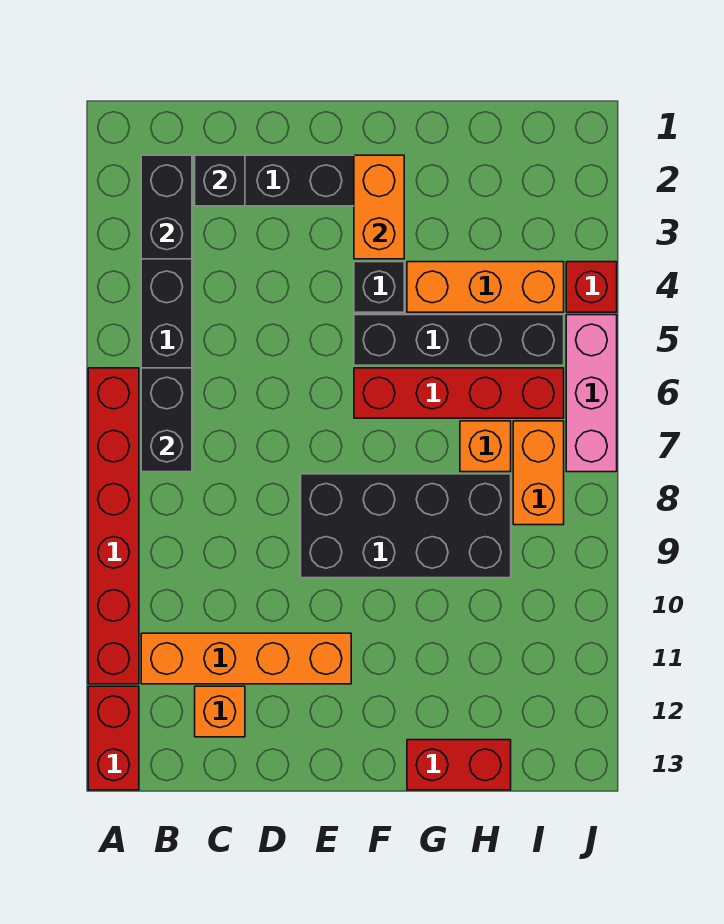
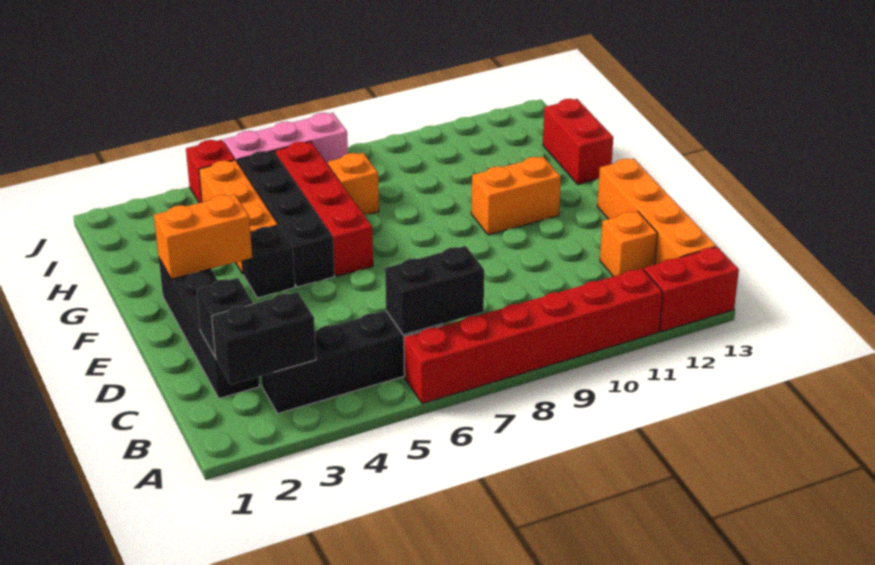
orange 1x4 brick [141,633,351,684] -> orange 1x4 brick moved to [597,158,716,264]
black 2x4 brick [301,474,511,578] -> none
orange 1x2 brick [513,421,564,525] -> orange 1x2 brick moved to [471,157,561,235]

